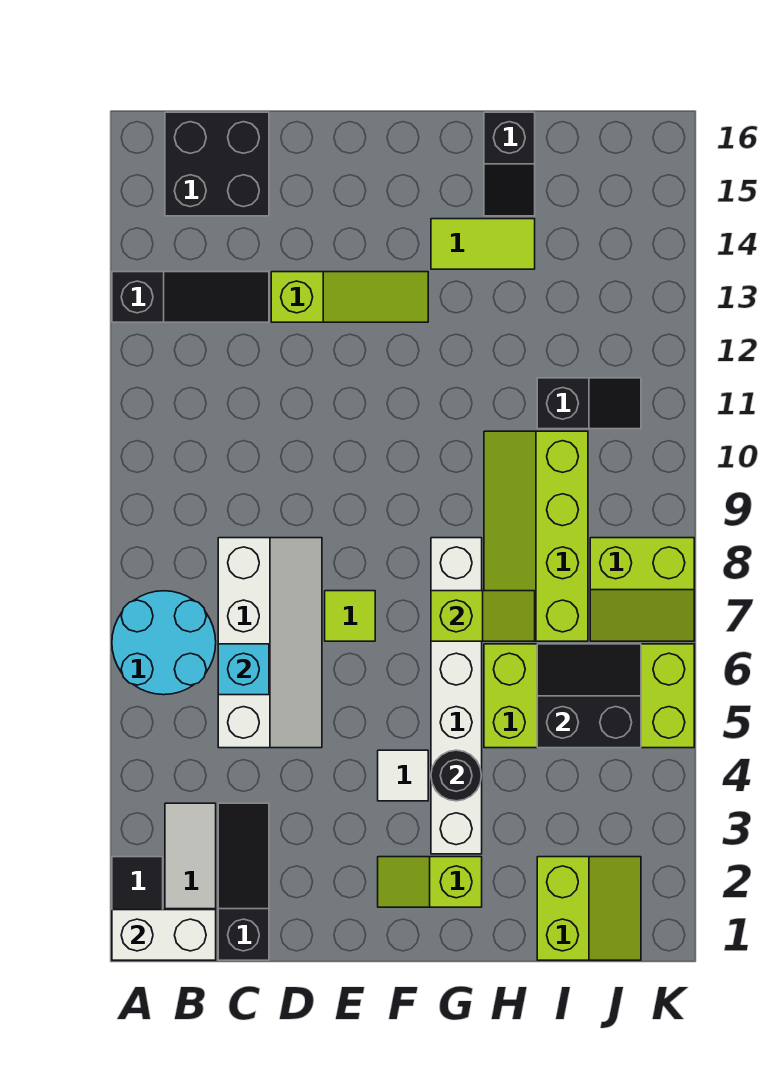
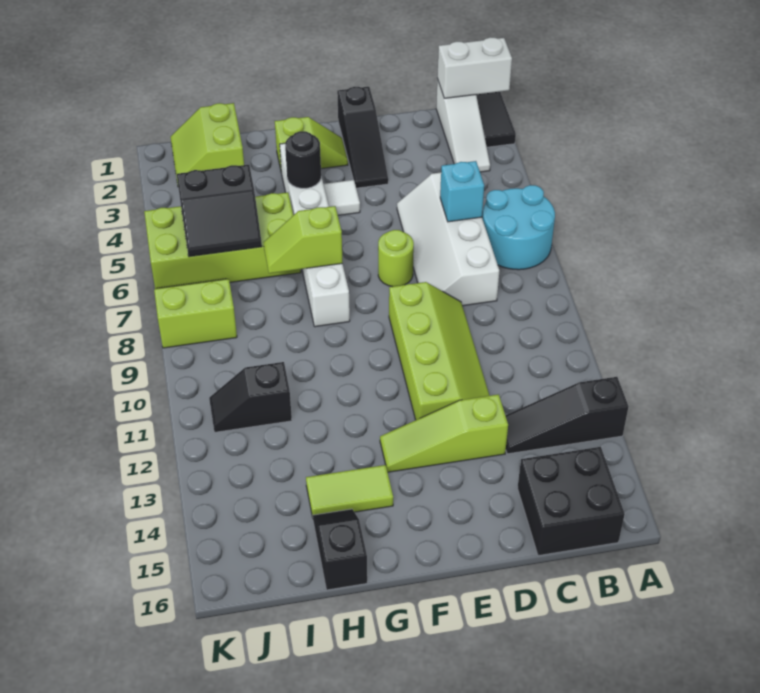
black 1x3 slope [218,803,269,960] -> black 1x3 slope moved to [337,87,388,188]
lime 1x1 tile [325,591,375,641] -> lime 1x1 round brick [378,230,414,287]
lime 2x4 slope [484,431,588,641] -> lime 2x4 slope moved to [389,282,490,420]

